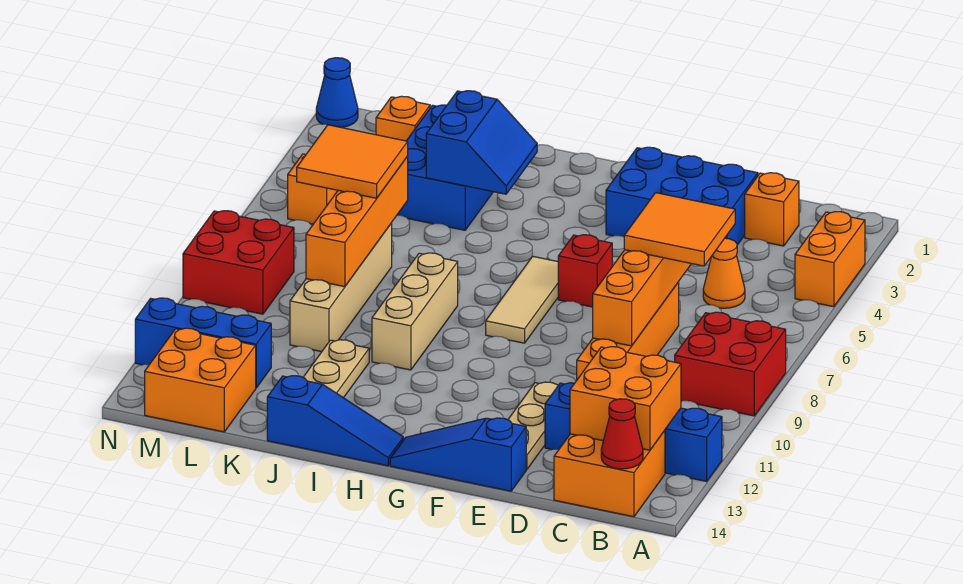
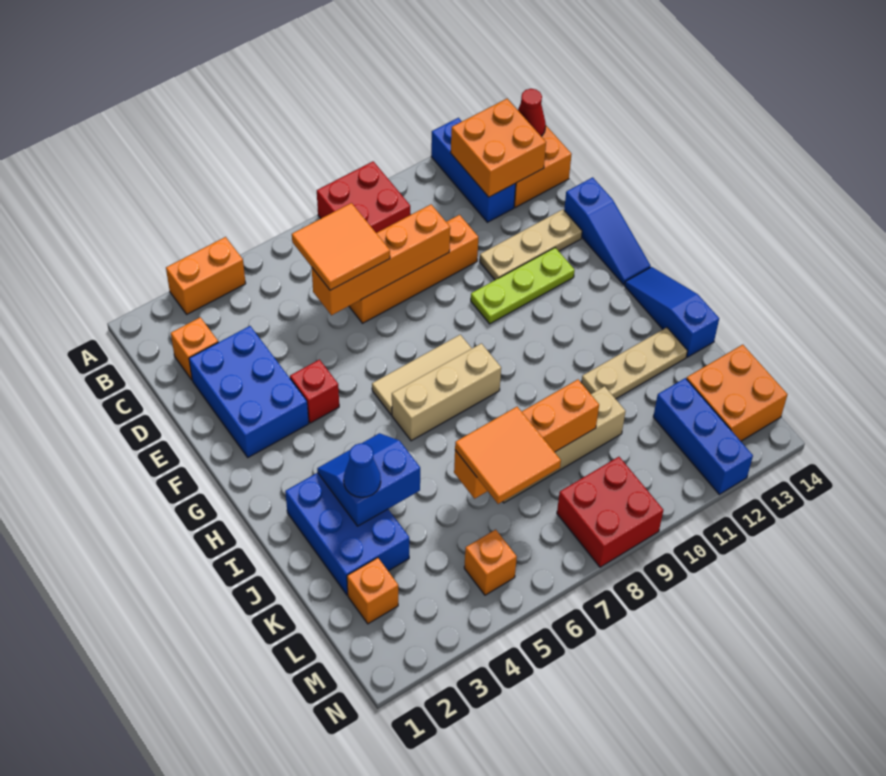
blue 1x4 brick [545,383,722,481] -> blue 1x3 brick [431,118,516,222]
orange 1x1 cone [703,238,745,308] -> none
red 1x1 brick [558,235,612,307] -> red 1x1 brick moved to [290,360,339,423]
none -> lime 1x3 plate [471,248,575,324]
tan 1x3 brick [372,253,458,370] -> tan 1x3 brick moved to [392,343,501,441]
blue 2x3 brick [397,105,493,230] -> blue 2x3 brick turned to [285,473,409,595]
blue 1x1 cone [316,58,358,127] -> blue 1x1 cone moved to [344,443,381,497]

